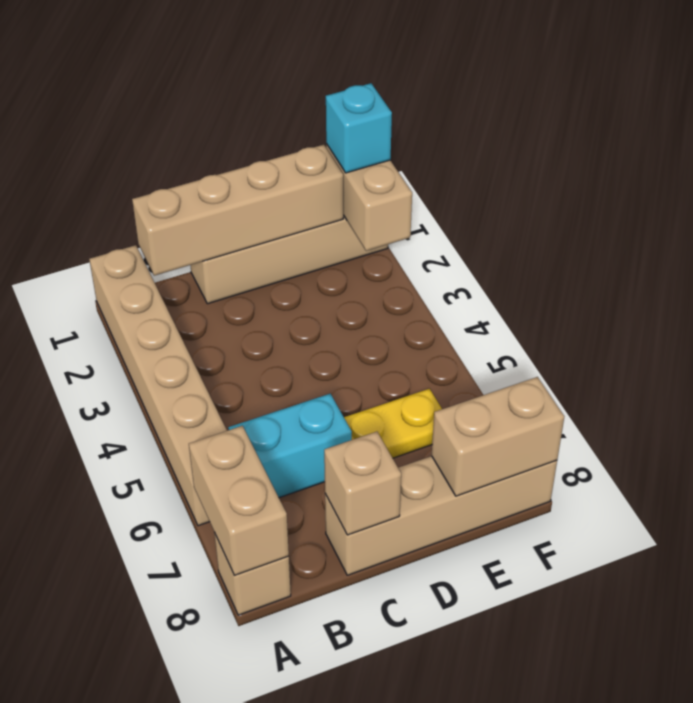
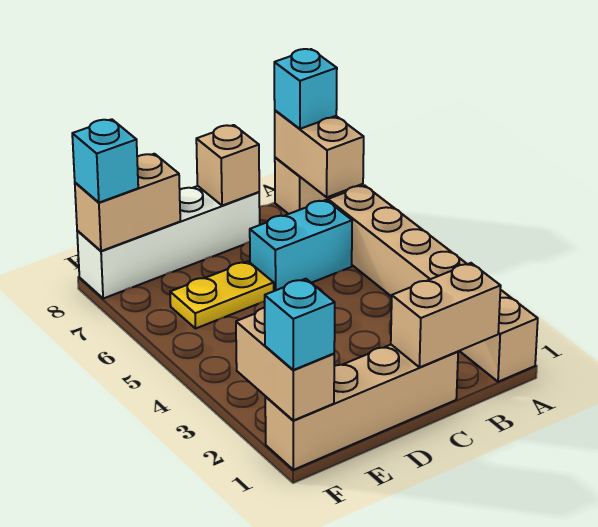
none -> cyan 1x1 brick [274,49,337,129]
tan 1x4 brick [132,145,343,276] -> tan 1x2 brick [391,263,501,367]
tan 1x4 brick [325,456,557,575] -> white 1x4 brick [77,186,260,299]
none -> cyan 1x1 brick [72,119,138,203]

